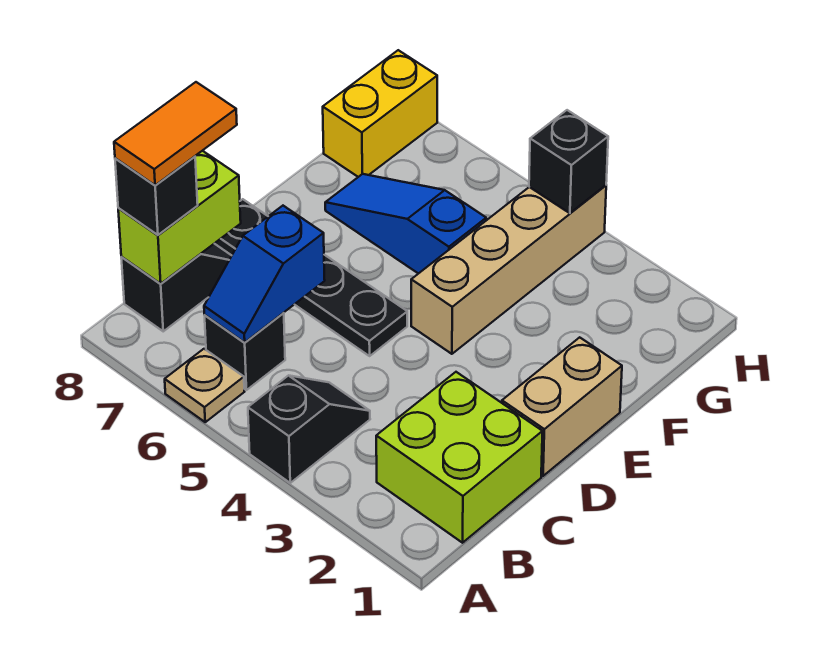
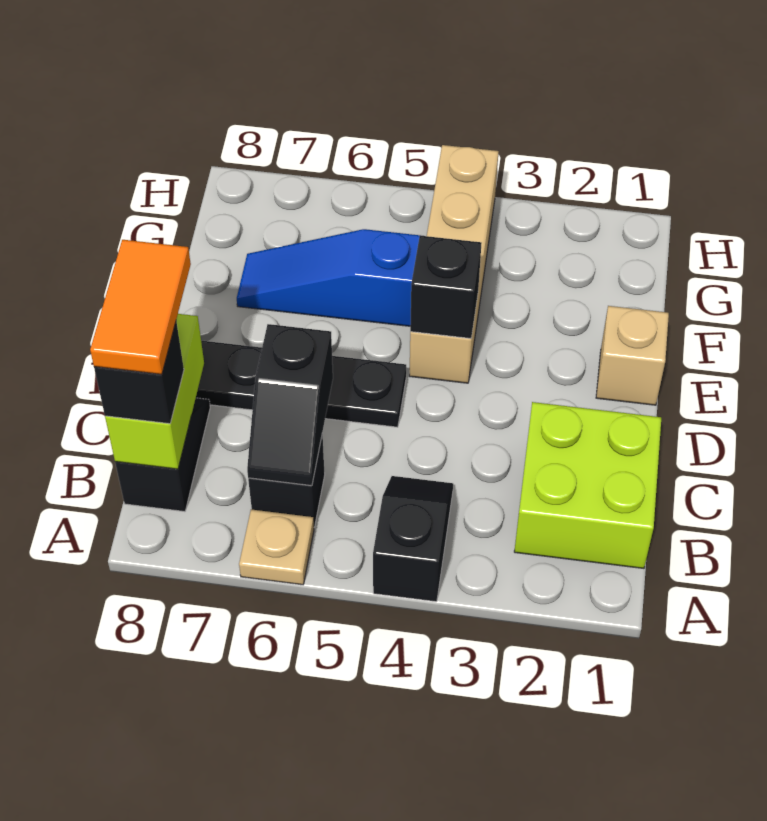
blue 1x2 slope [204,206,325,342] -> black 1x2 slope [247,324,333,486]
tan 1x2 brick [502,337,622,476] -> tan 1x1 brick [596,306,669,405]
yellow 1x2 brick [323,50,437,177] -> none
black 1x1 brick [529,110,608,213] -> black 1x1 brick moved to [410,236,481,339]

